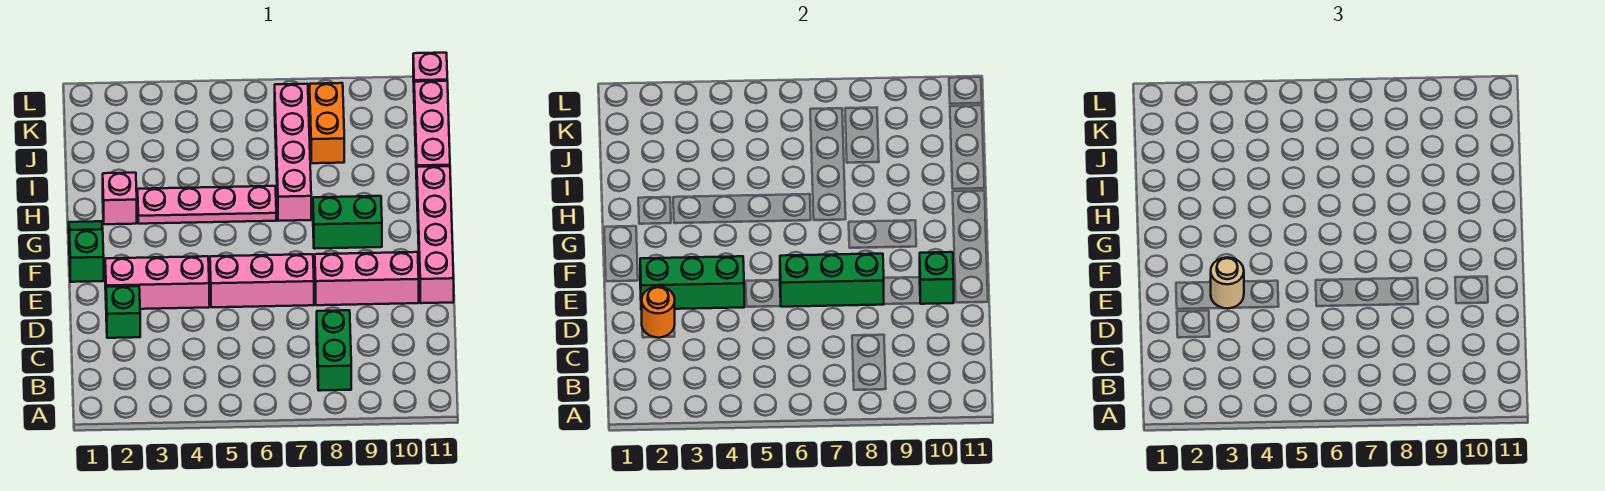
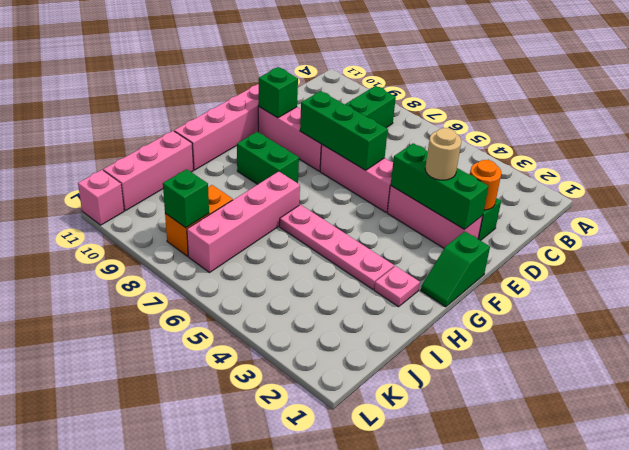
pink 1x1 brick [103,173,137,224] -> pink 1x1 plate [374,266,420,307]
none -> green 1x1 brick [163,169,209,228]

